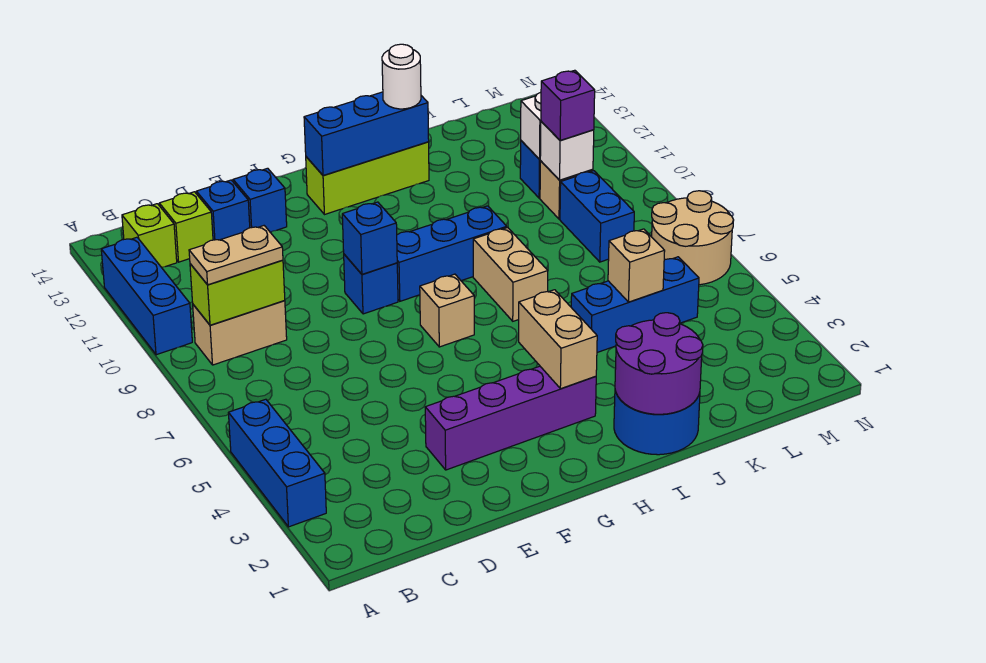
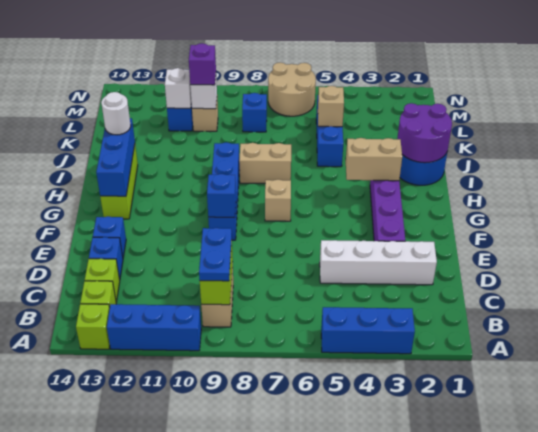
none -> lime 1x1 brick [76,304,110,349]
tan 1x2 plate [189,226,283,285] -> blue 1x2 plate [199,228,232,281]
none -> white 1x4 brick [320,240,437,285]
blue 1x2 brick [560,171,634,262] -> blue 1x1 brick [242,93,267,132]

